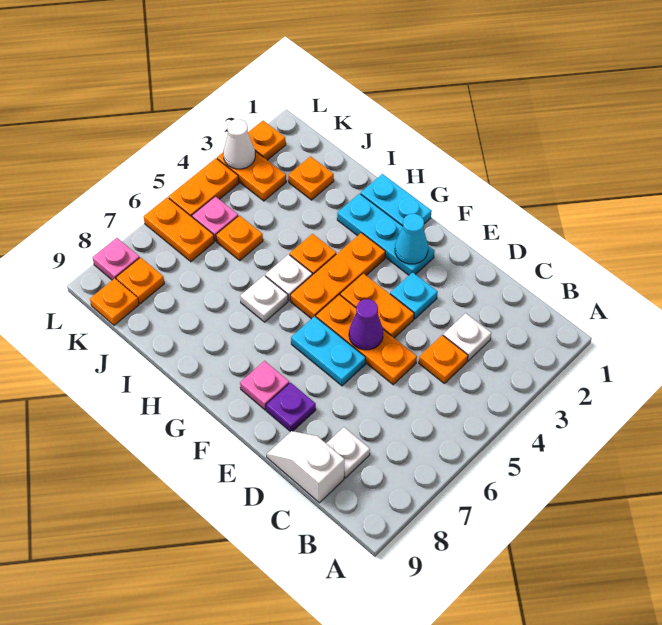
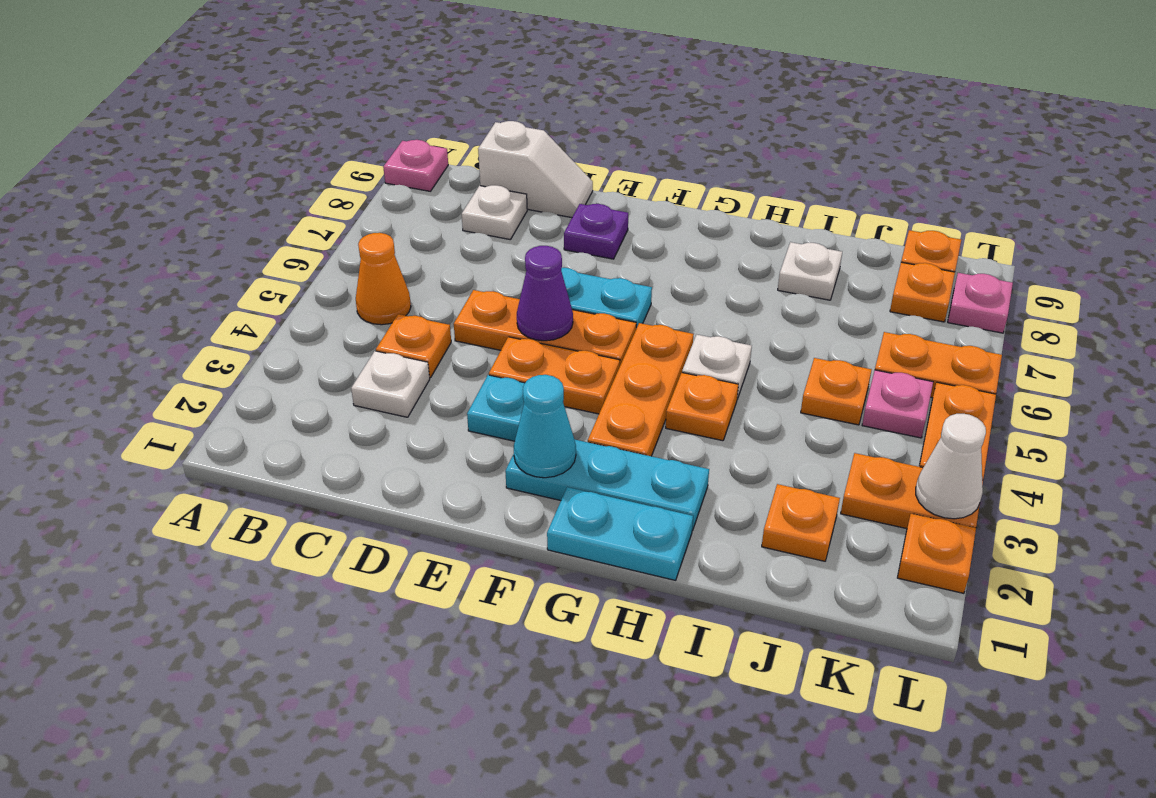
none -> orange 1x1 cone [356,233,411,325]
pink 1x1 plate [240,361,289,410] -> pink 1x1 plate moved to [383,140,448,191]
white 1x1 plate [240,276,288,322] -> white 1x1 plate moved to [778,242,842,300]

